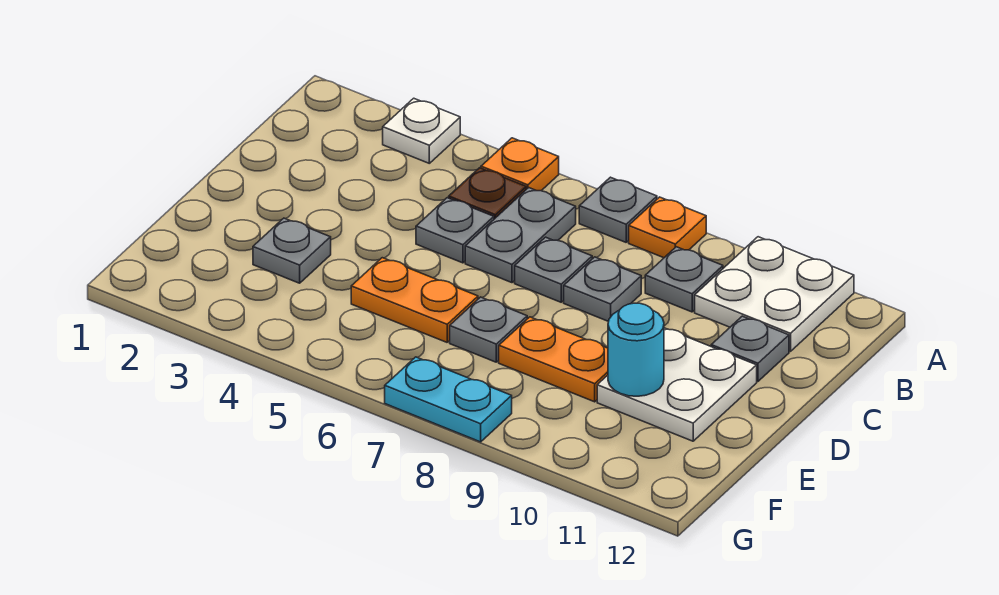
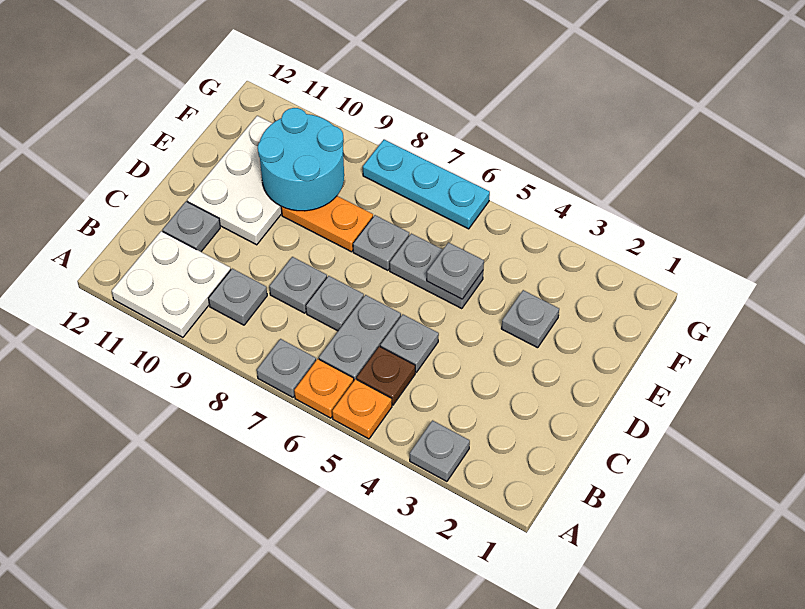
white 1x1 plate [383,98,460,163] -> grey 1x1 plate [410,420,470,481]
orange 1x1 plate [629,197,706,258] -> orange 1x1 plate moved to [294,359,354,418]
white 2x2 plate [597,328,757,441] -> white 2x3 plate [187,116,282,245]
orange 1x2 plate [351,258,478,342] -> grey 1x2 plate [390,234,483,309]
none -> grey 1x1 plate [427,242,484,299]
cyan 1x1 round brick [608,303,664,396] -> cyan 2x2 round brick [258,108,344,211]
cyan 1x2 plate [385,357,512,442] -> cyan 1x3 plate [363,140,490,229]

